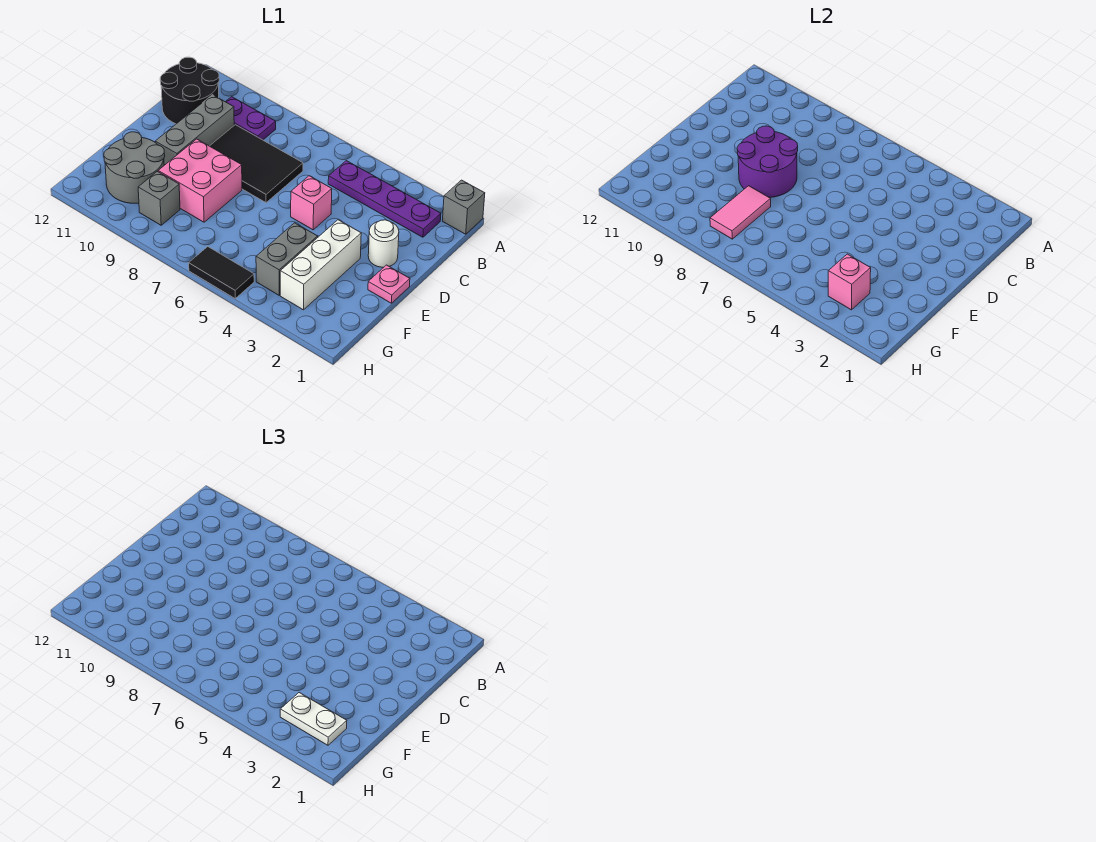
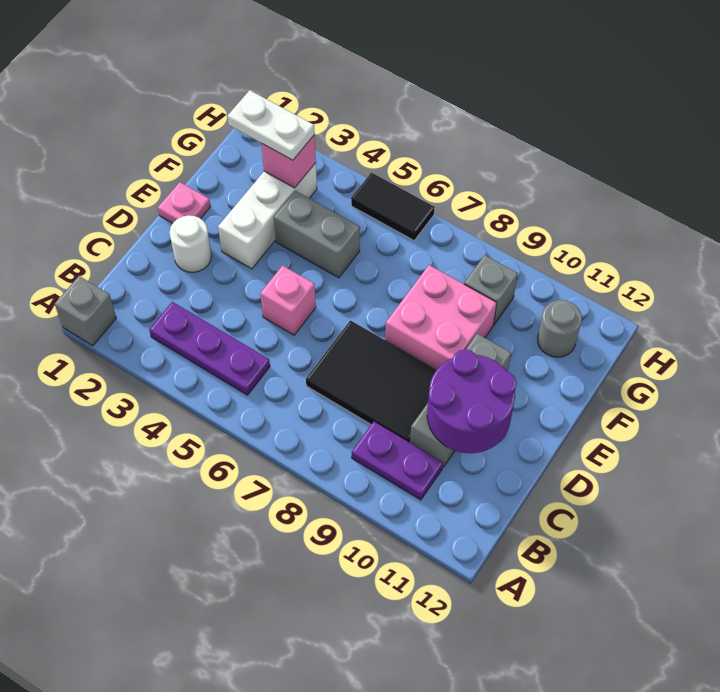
purple 1x4 plate [328,161,441,237] -> purple 1x3 plate [149,302,270,395]
black 2x2 round brick [160,57,219,124] -> none
purple 2x2 round brick [737,126,798,197] -> purple 2x2 round brick moved to [427,349,516,453]
grey 1x2 brick [256,223,318,295] -> grey 1x2 brick turned to [274,191,360,278]
pink 1x2 tile [710,186,771,239] -> none
grey 2x2 round brick [104,132,165,203] -> grey 1x1 round brick [538,300,582,357]

